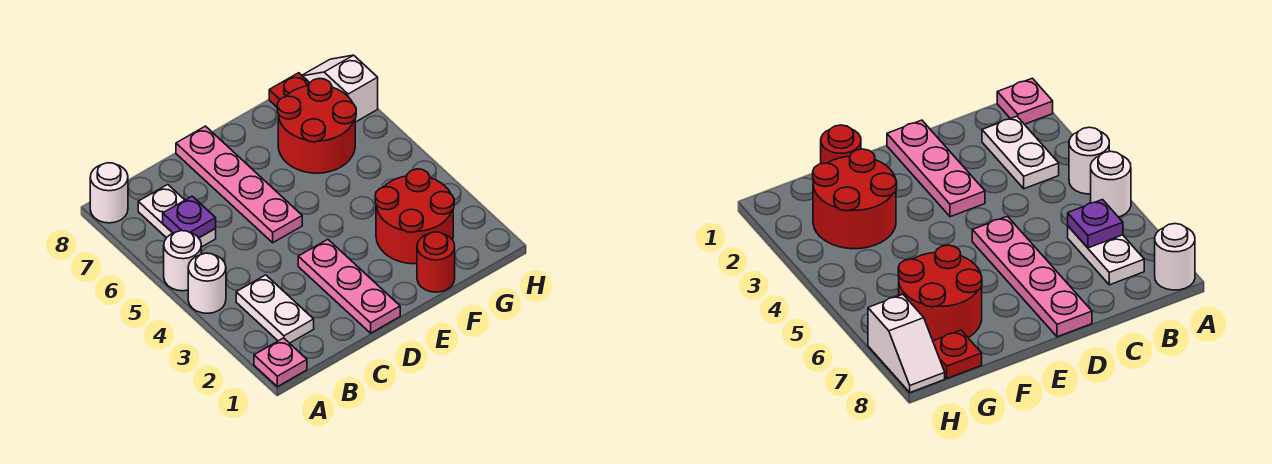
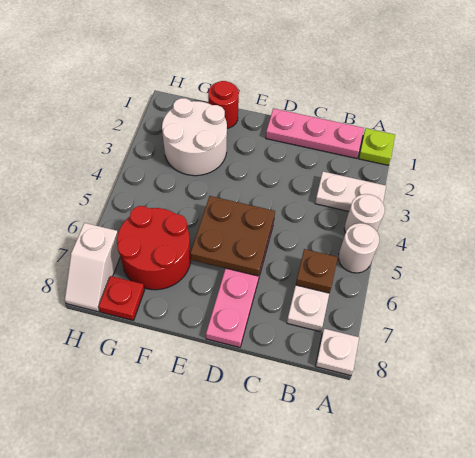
pink 1x1 plate [254,338,307,387] -> lime 1x1 plate [358,128,395,165]
white 1x1 round brick [90,163,128,223] -> white 1x1 plate [316,329,359,376]
white 1x2 plate [236,275,314,343] -> white 1x2 plate turned to [315,172,386,211]
purple 1x1 plate [163,196,216,238] -> brown 1x1 plate [296,249,338,293]
pink 1x3 plate [298,239,400,333] -> pink 1x3 plate turned to [266,108,364,159]
none -> brown 2x2 plate [190,196,275,276]
red 2x2 round brick [375,169,454,264] -> white 2x2 round brick [162,98,227,176]

